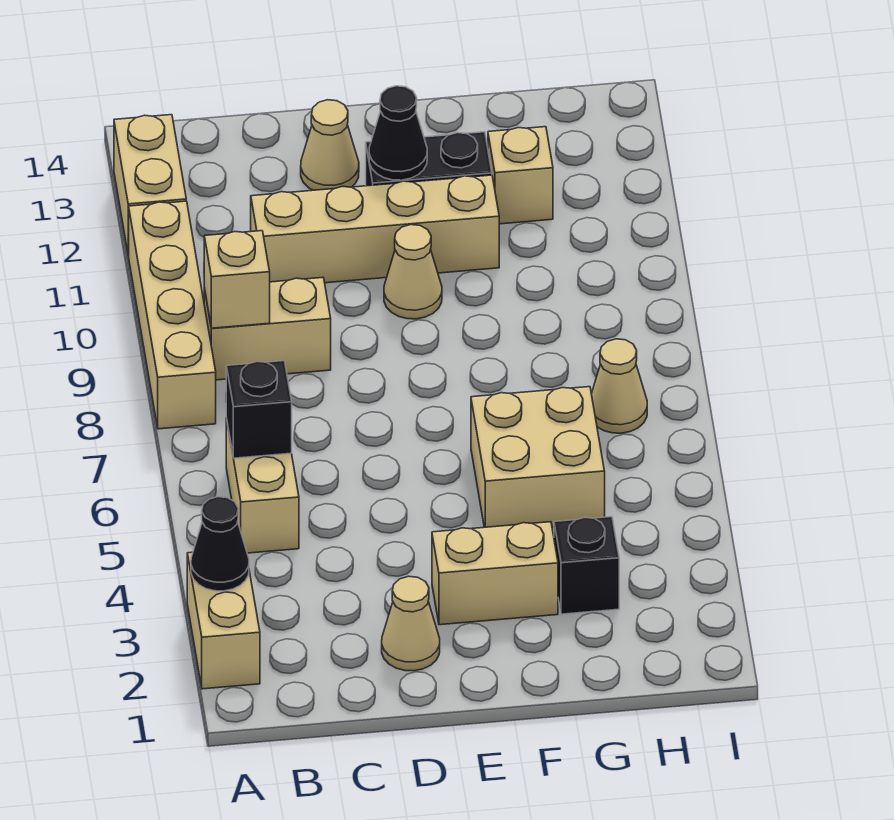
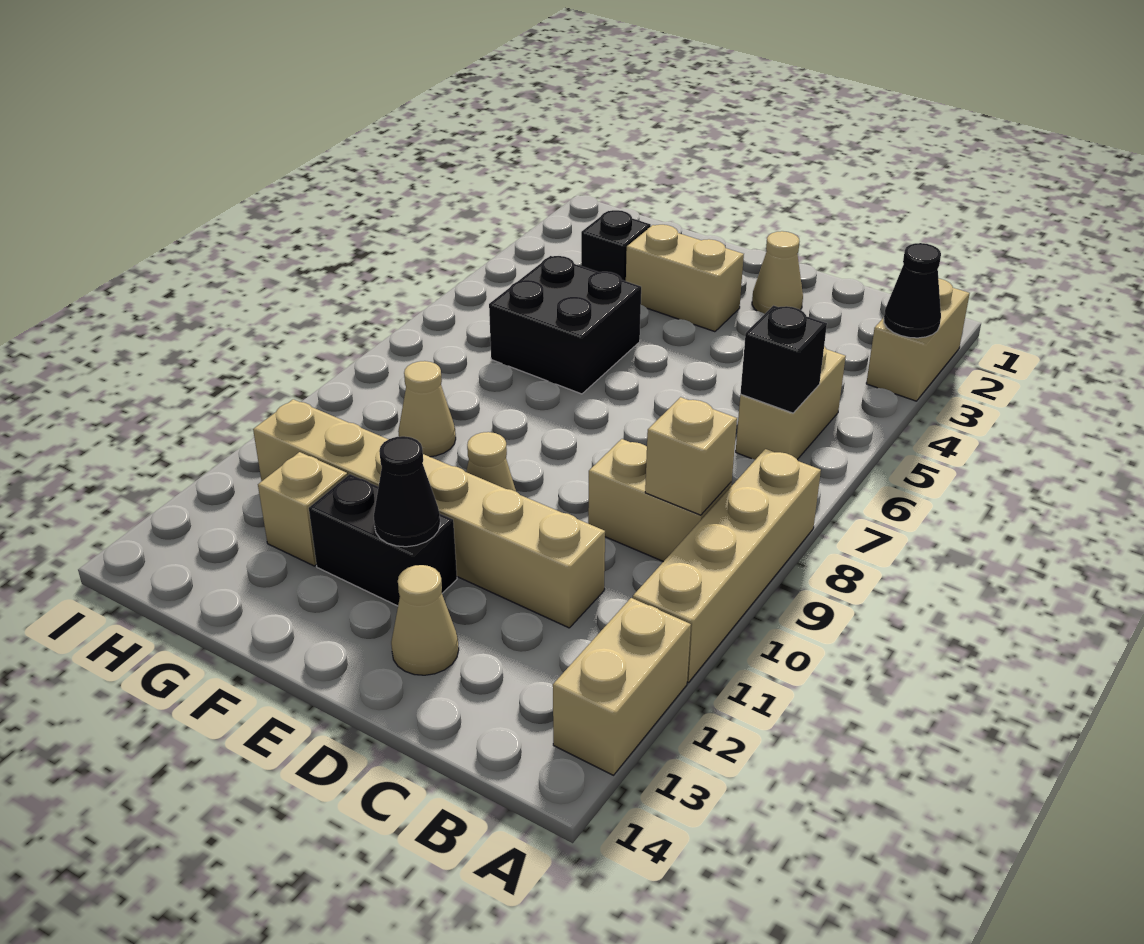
tan 1x4 brick [251,175,499,283] -> tan 1x6 brick [253,399,605,628]
tan 2x2 brick [471,387,605,527] -> black 2x2 brick [489,256,641,394]
tan 1x1 cone [591,339,647,433] -> tan 1x1 cone moved to [398,361,456,457]

